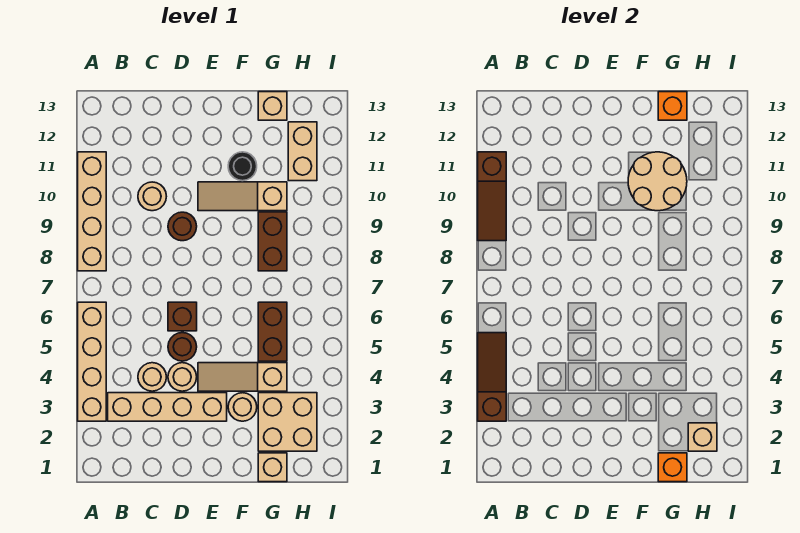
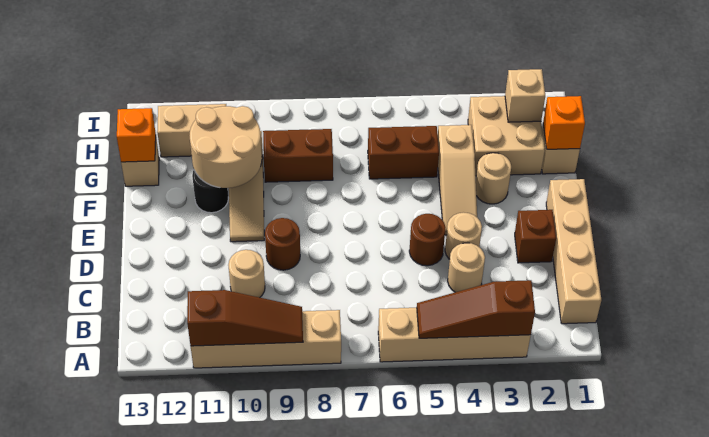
tan 1x4 brick [108,393,227,421] -> tan 1x4 brick moved to [546,179,601,324]
brown 1x1 brick [168,302,197,331] -> brown 1x1 brick moved to [515,210,556,263]

